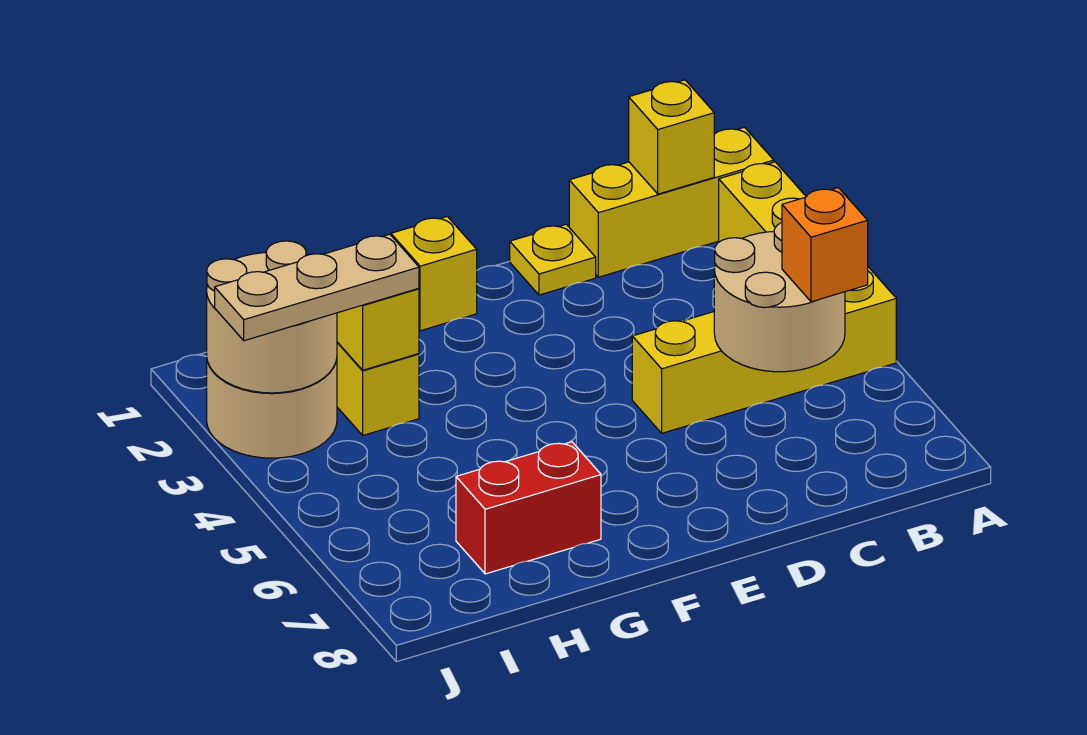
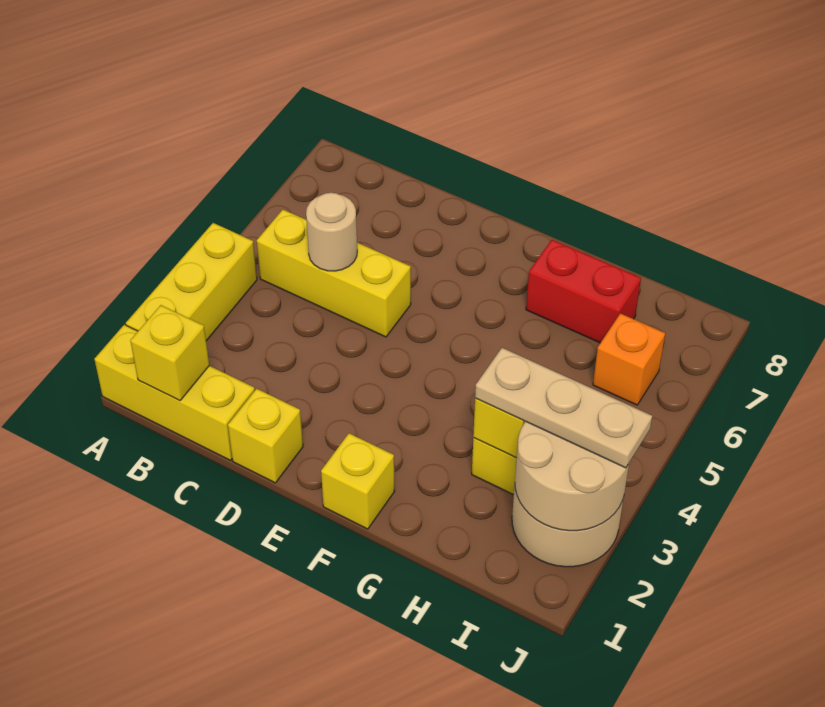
yellow 1x4 brick [632,267,896,433] -> yellow 1x3 brick [257,210,411,337]
tan 2x2 round brick [714,223,845,372] -> tan 1x1 round brick [306,193,357,271]
orange 1x1 brick [782,188,868,302] -> orange 1x1 brick moved to [593,313,665,405]
yellow 1x1 plate [510,224,596,295] -> yellow 1x1 brick [228,389,303,483]

